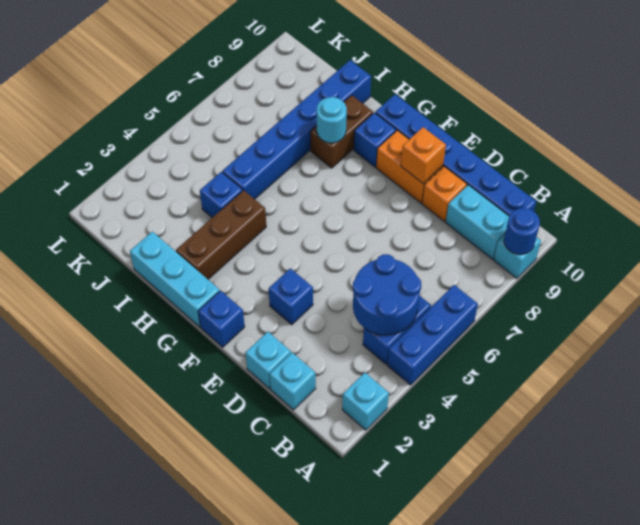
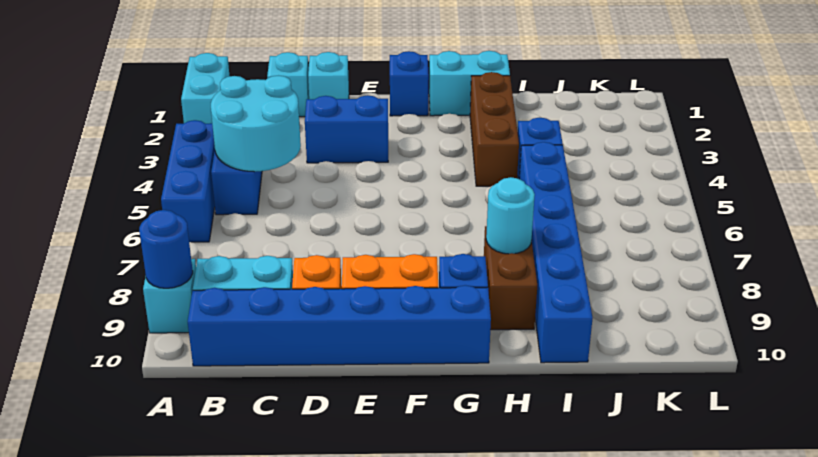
cyan 1x1 brick [342,373,389,430] -> cyan 1x2 brick [181,53,230,124]
blue 2x2 round brick [353,254,421,335] -> cyan 2x2 round brick [211,76,301,172]
blue 1x1 brick [269,268,313,325] -> blue 1x2 brick [305,95,388,163]
orange 1x1 brick [401,127,446,184] -> none
cyan 1x3 brick [130,232,220,327] -> cyan 1x2 brick [429,51,510,116]

